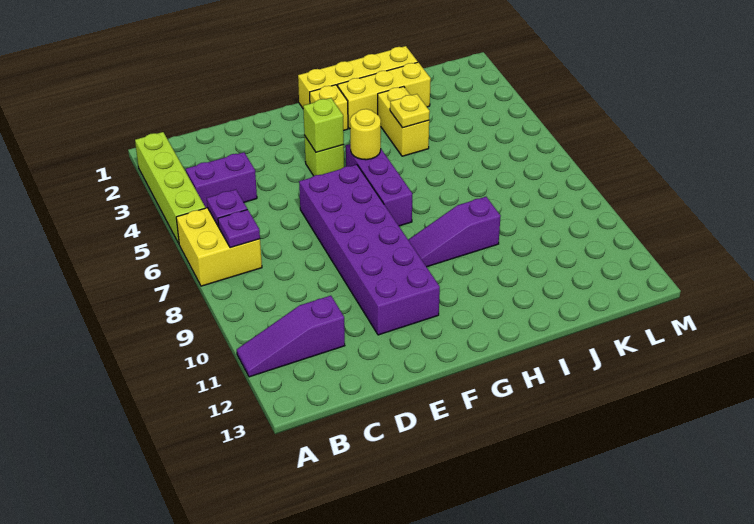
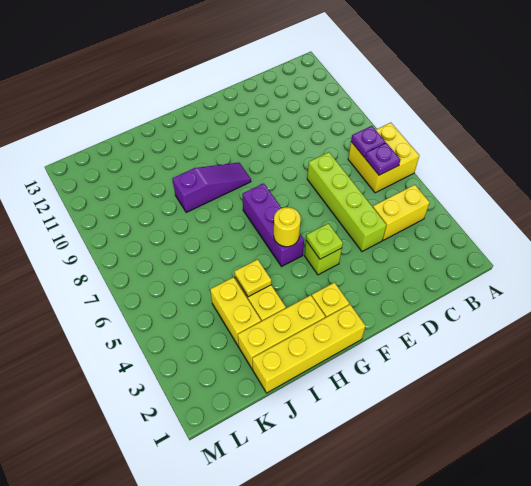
lime 1x4 brick [135,132,205,244] -> lime 1x4 brick moved to [307,152,386,252]
purple 1x3 slope [237,296,345,377] -> none
purple 1x2 brick [186,152,257,208] -> yellow 1x2 brick [373,185,430,240]
purple 2x6 brick [299,165,440,335] -> none
lime 1x1 brick [303,98,344,152] -> lime 1x1 plate [306,224,343,259]
none -> yellow 1x2 brick [210,277,261,346]

